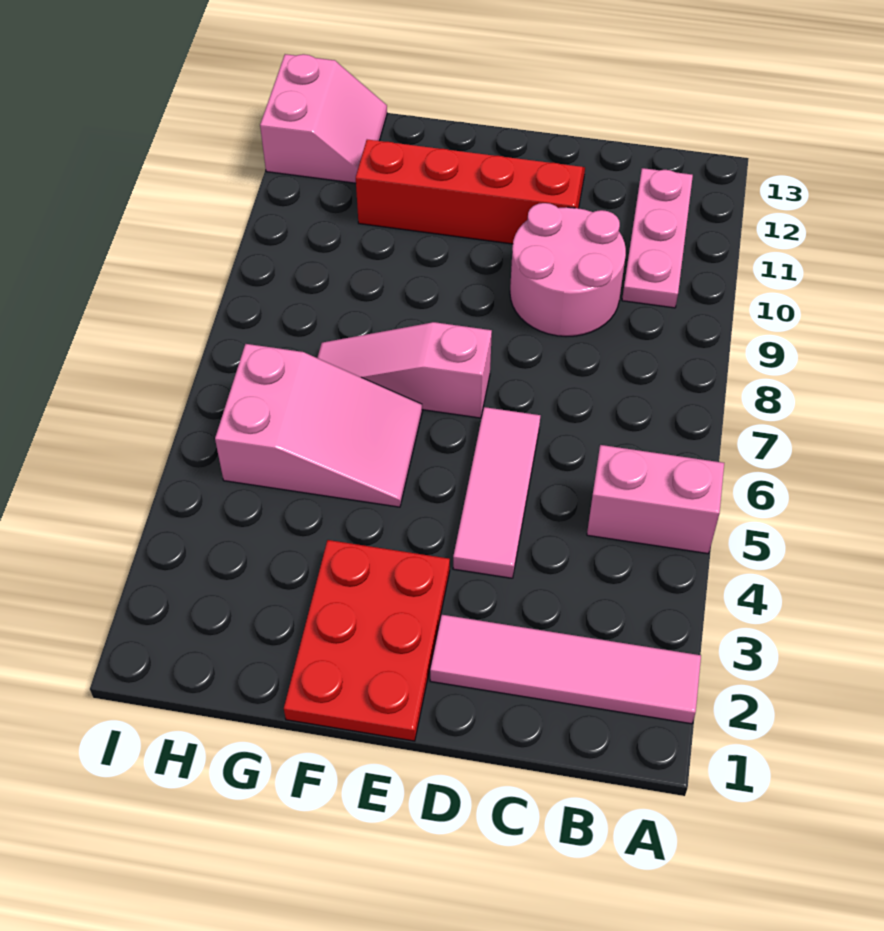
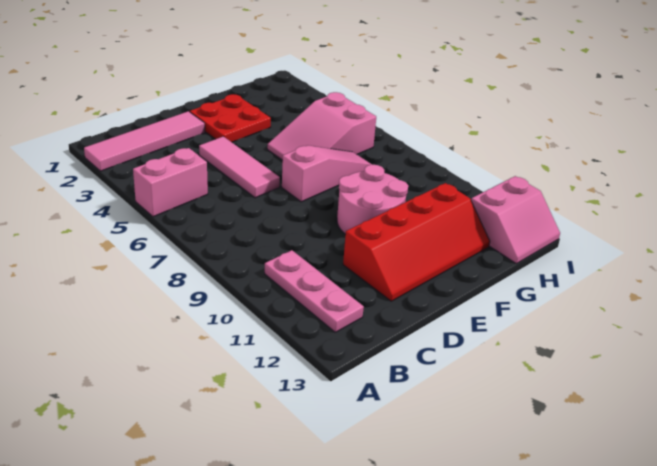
pink 2x2 round brick [510,203,626,337] -> pink 2x2 round brick moved to [337,165,408,234]
red 2x3 plate [284,540,450,741] -> red 2x2 plate [190,94,271,142]
pink 2x2 slope [260,54,387,183] -> pink 2x2 slope turned to [471,176,560,264]

